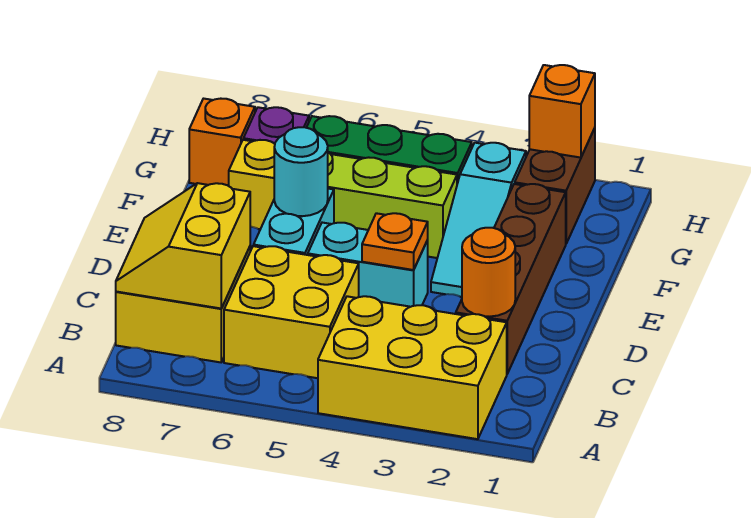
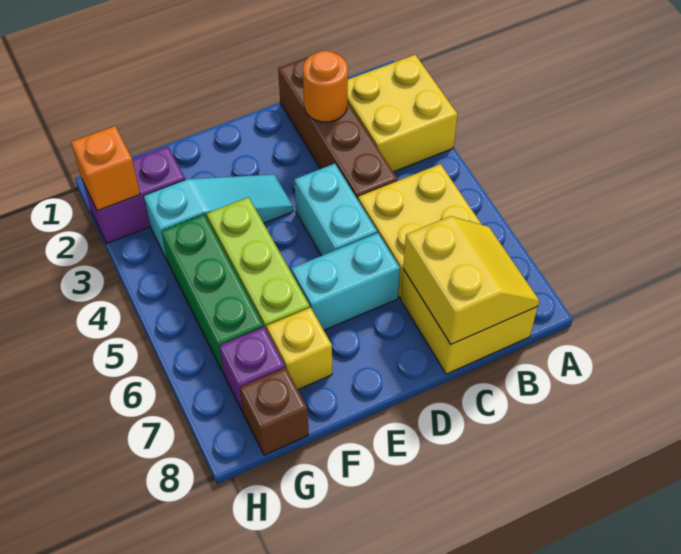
yellow 2x3 brick [318,296,507,439] -> yellow 2x2 brick [347,55,458,172]
yellow 2x2 slope [116,183,250,308] -> yellow 2x2 slope turned to [403,216,539,344]
brown 1x4 brick [456,184,566,374] -> brown 1x4 brick turned to [278,57,398,200]
orange 1x1 plate [362,213,428,270] -> none
cyan 1x1 round brick [274,127,328,216] -> none
brown 1x2 brick [515,128,595,243] -> purple 1x2 brick [82,146,185,243]
orange 1x1 brick [189,99,255,186] -> brown 1x1 brick [240,368,309,455]

